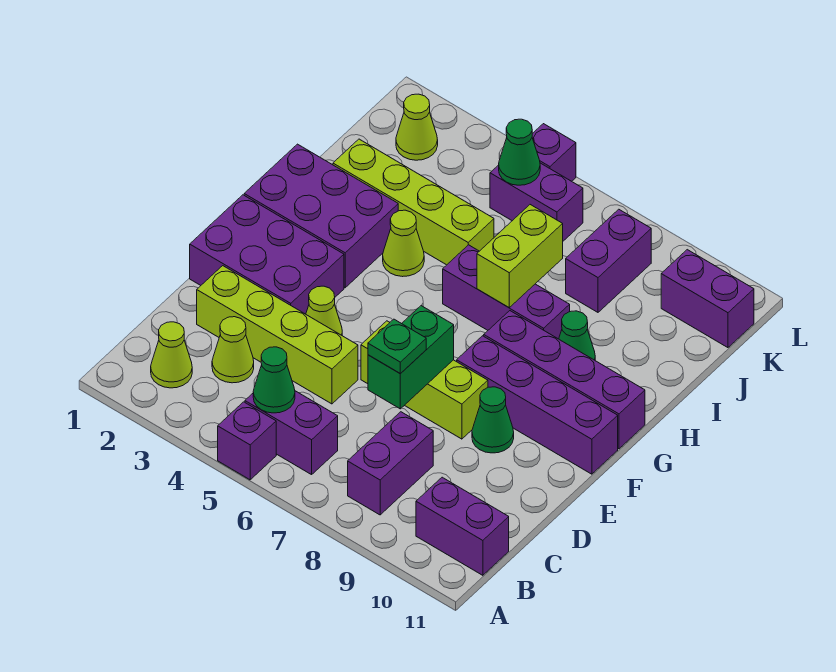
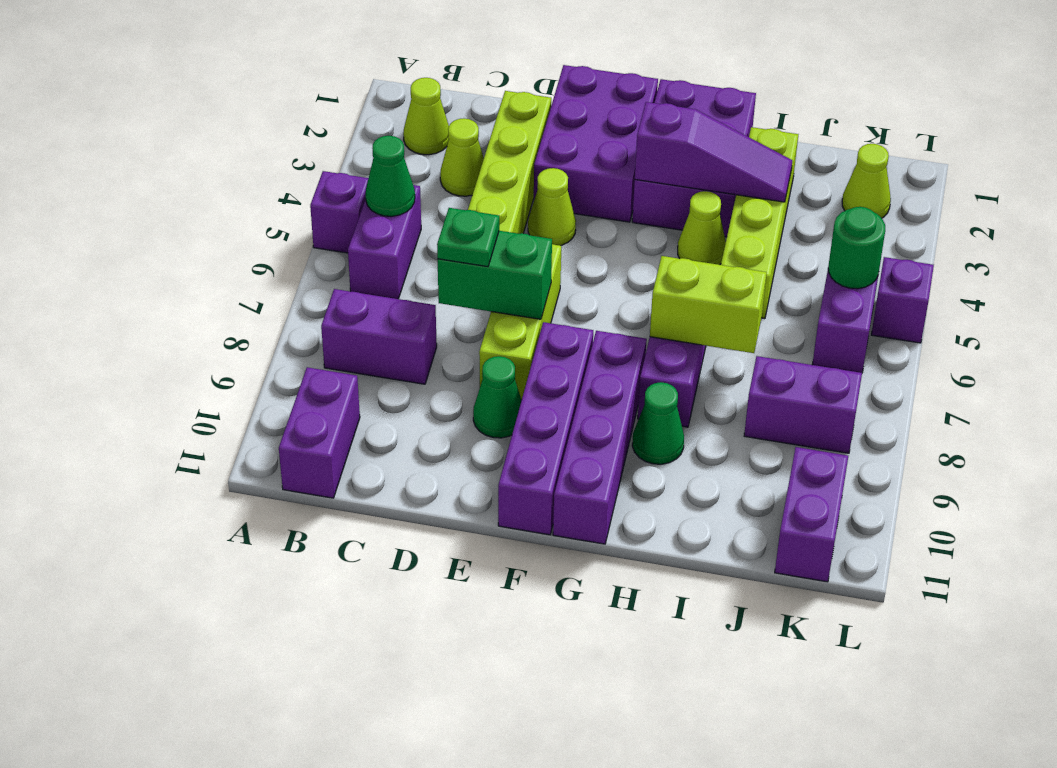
none -> purple 1x3 slope [635,102,792,202]
green 1x1 cone [499,119,540,185] -> green 1x1 round brick [828,207,885,289]

